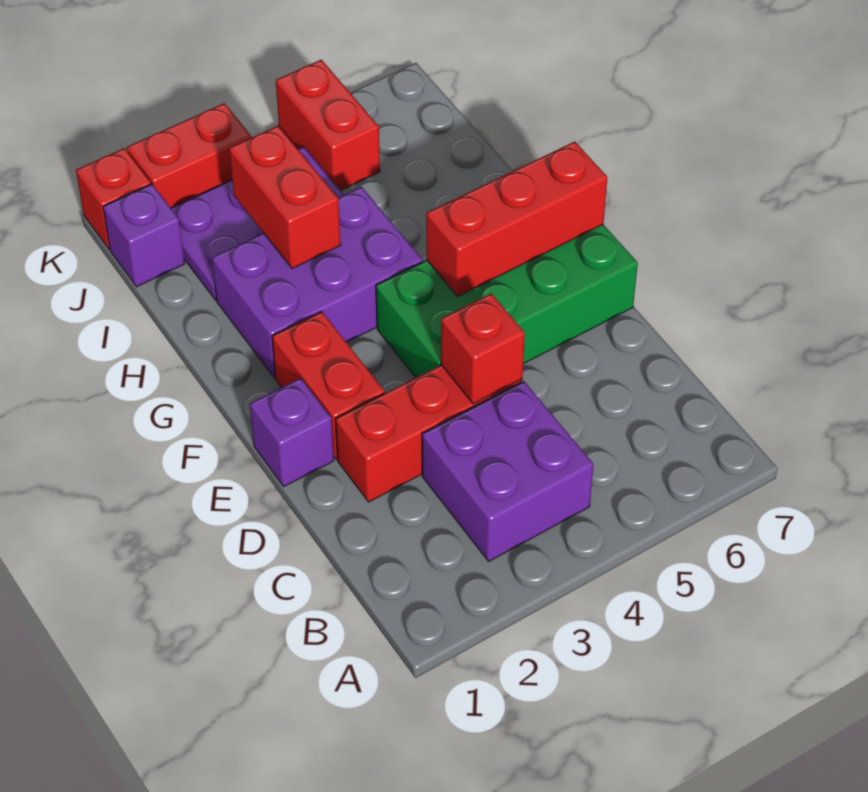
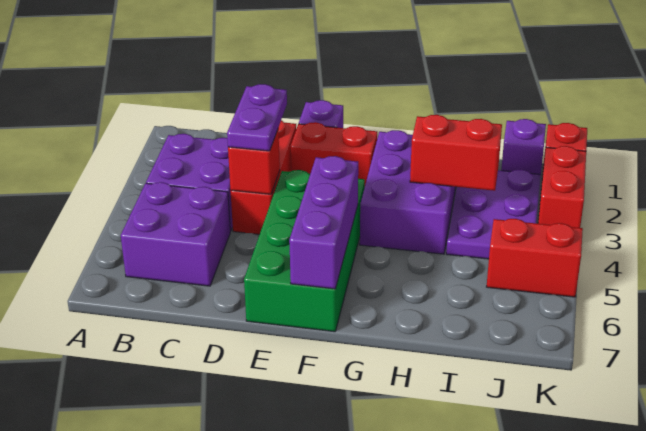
none -> purple 2x2 brick [121,182,230,286]
none -> purple 1x2 plate [227,84,287,151]
red 1x3 brick [426,142,607,296] -> purple 1x3 brick [289,156,358,289]

